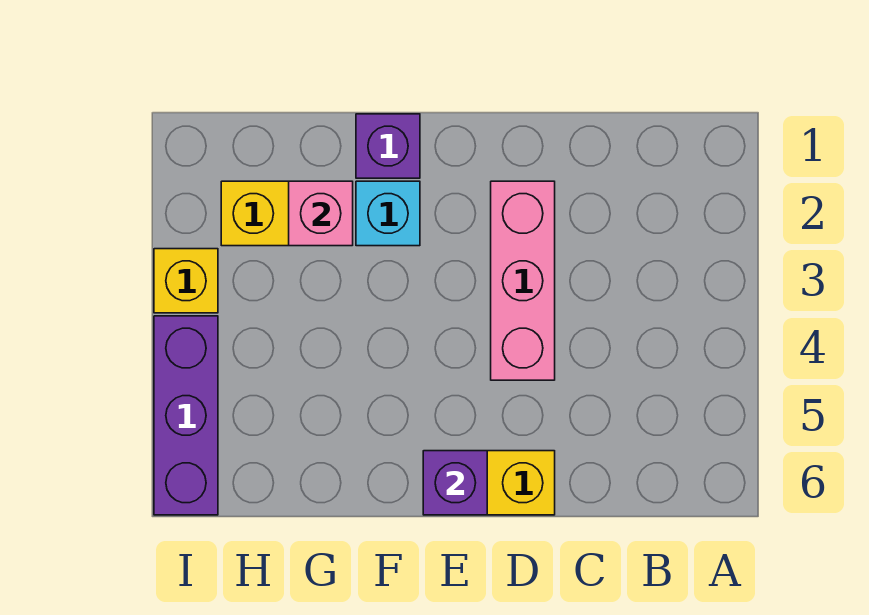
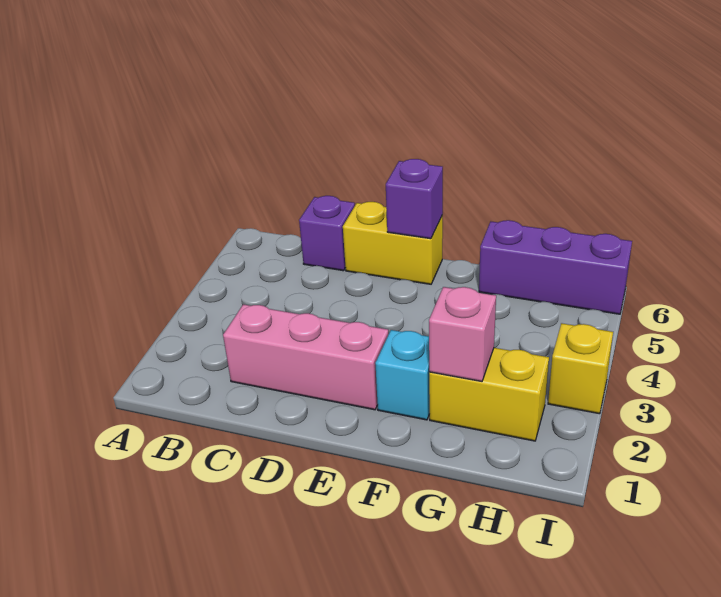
pink 1x3 brick [491,181,555,380] -> pink 1x3 brick turned to [223,304,389,410]
purple 1x1 brick [356,114,420,178] -> purple 1x1 brick moved to [299,196,355,271]
purple 1x3 brick [154,316,218,515] -> purple 1x3 brick turned to [479,220,632,314]

